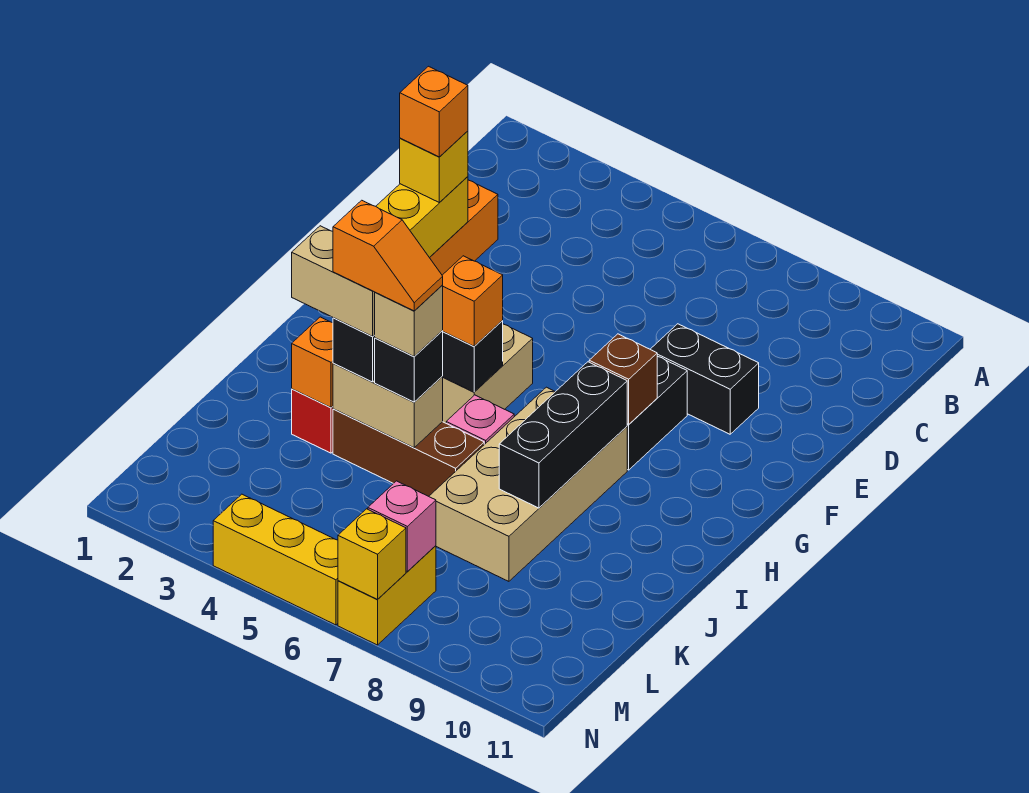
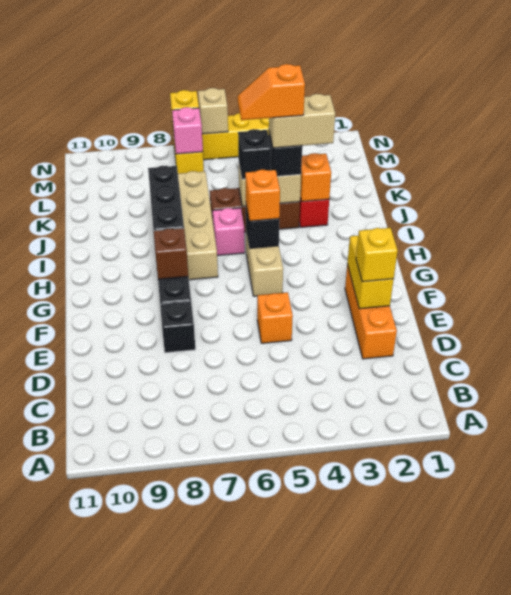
orange 1x1 brick [400,66,468,157] -> orange 1x1 brick moved to [257,292,293,343]
black 1x2 brick [650,324,759,434] -> black 1x1 brick [160,301,195,353]
tan 1x1 brick [375,285,443,357] -> tan 1x1 brick moved to [198,88,228,134]

